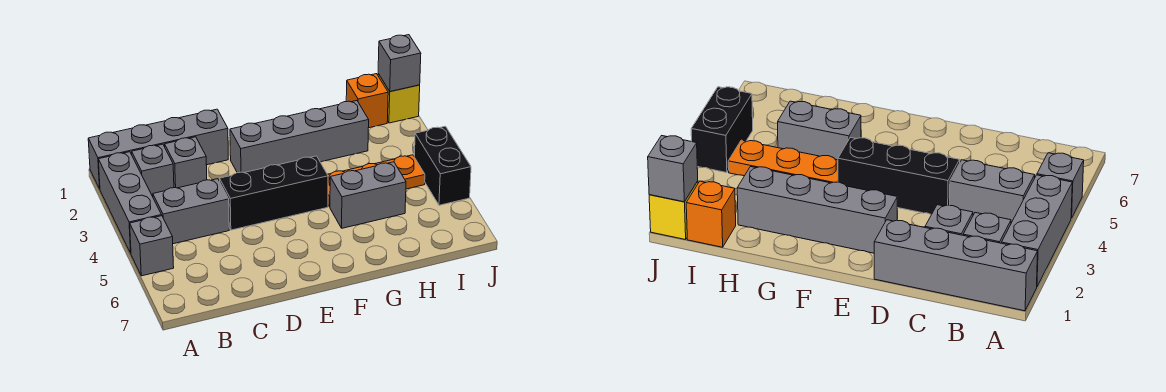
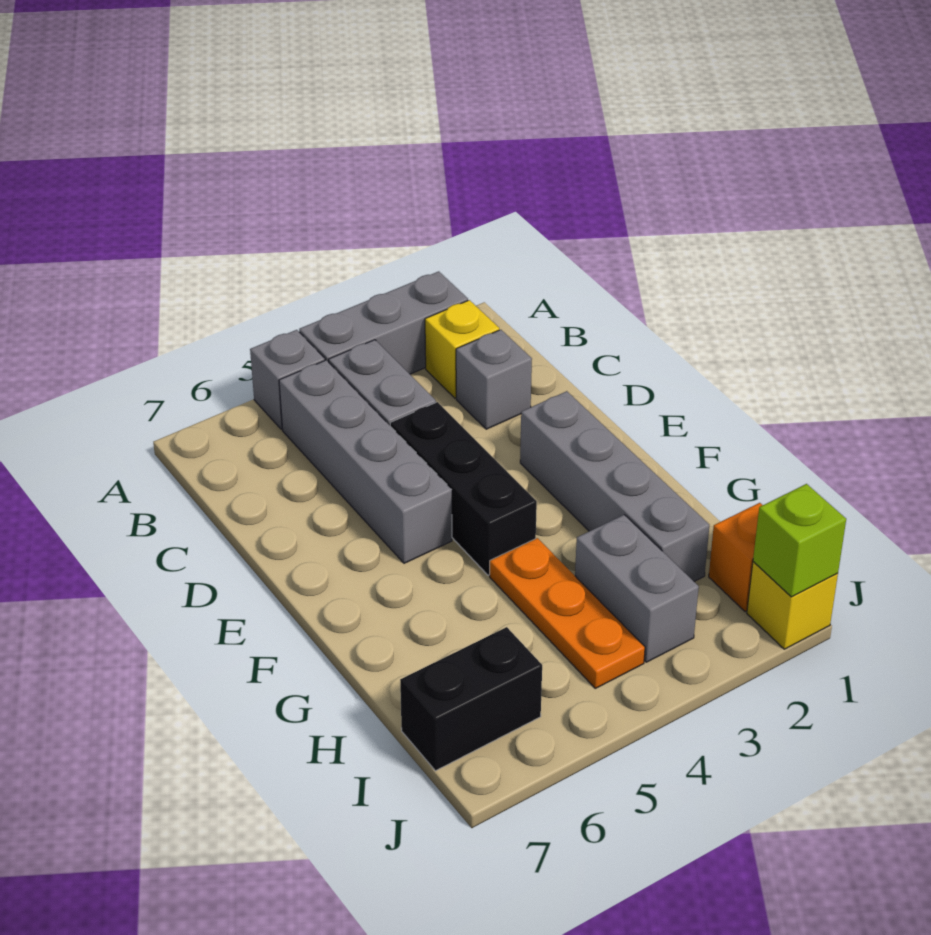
grey 1x4 brick [88,109,228,189] -> grey 1x4 brick moved to [279,360,452,563]
grey 1x1 brick [132,144,174,197] -> yellow 1x1 brick [425,300,499,398]
grey 1x2 brick [330,162,406,228] -> grey 1x2 brick moved to [575,515,699,662]
grey 1x1 brick [378,35,421,92] -> lime 1x1 brick [753,484,846,597]
black 1x2 brick [414,126,471,205] -> black 1x2 brick moved to [400,627,542,771]

